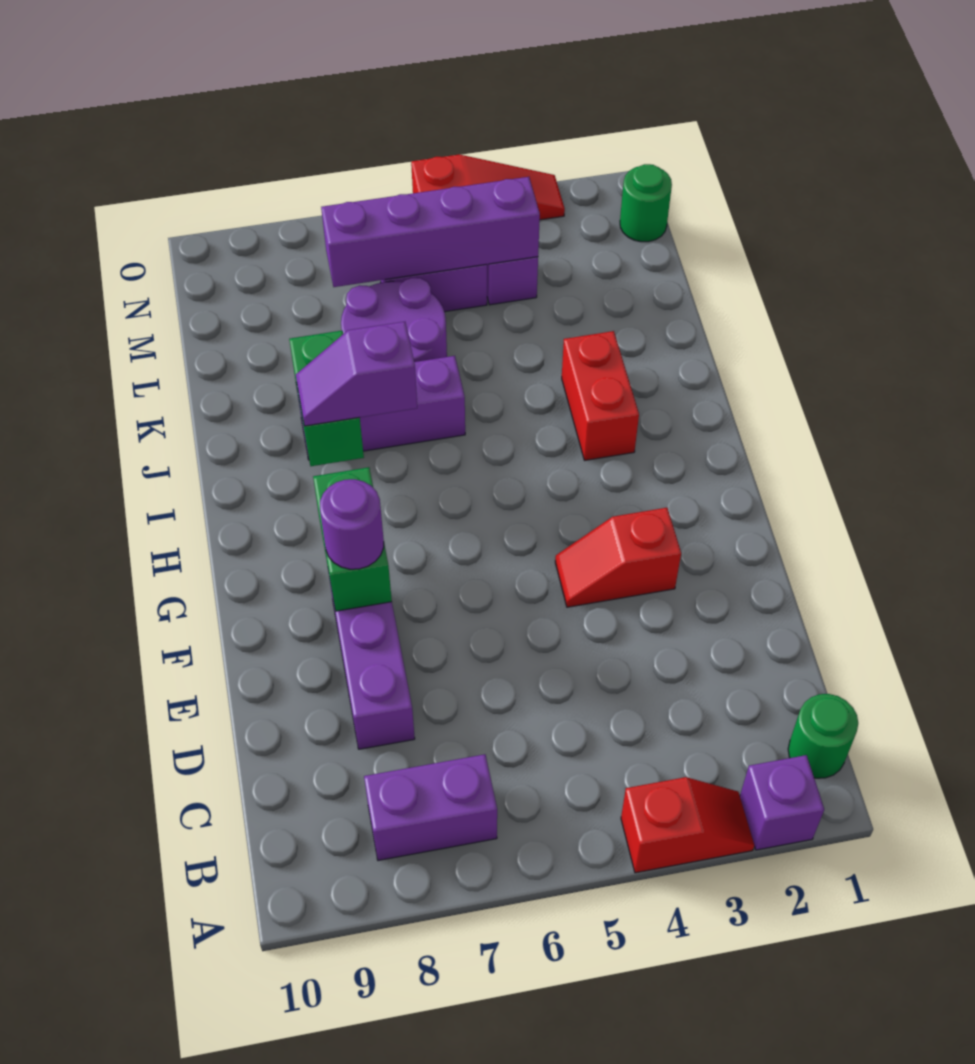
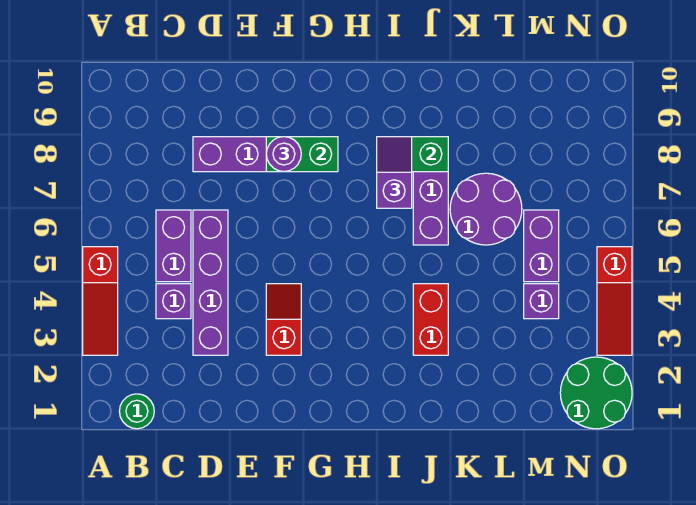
purple 1x1 brick [740,755,824,850] -> purple 1x1 brick moved to [156,284,191,319]
red 1x2 slope [621,777,754,873] -> red 1x3 slope [83,247,118,355]
purple 1x2 brick [364,754,497,861] -> purple 1x2 brick moved to [156,210,191,282]
red 1x2 brick [562,331,639,460] -> red 1x2 brick turned to [413,284,448,355]
purple 1x4 brick [321,177,540,287] -> purple 1x4 brick moved to [193,210,228,355]
green 1x1 round brick [620,164,672,242] -> green 2x2 round brick [560,357,632,429]

